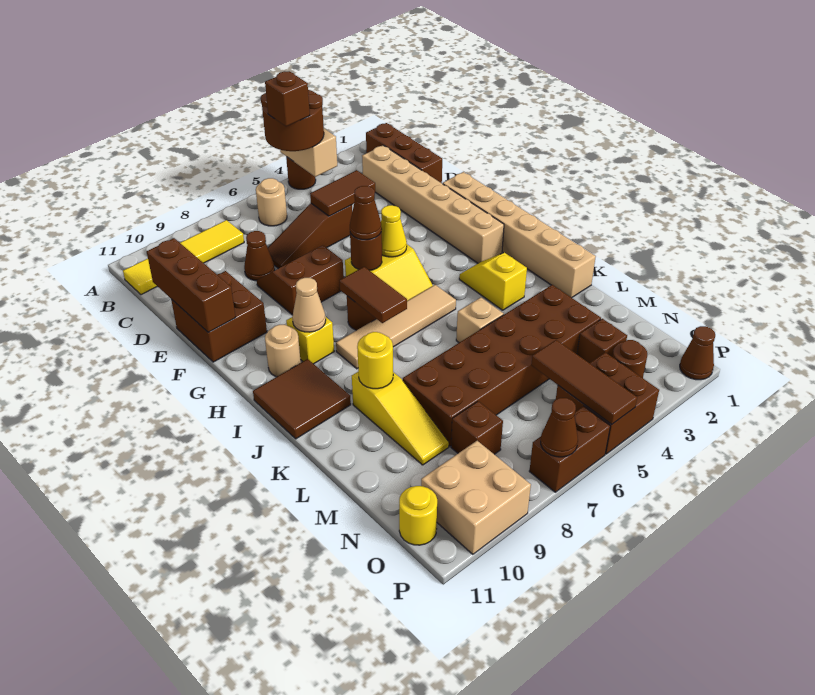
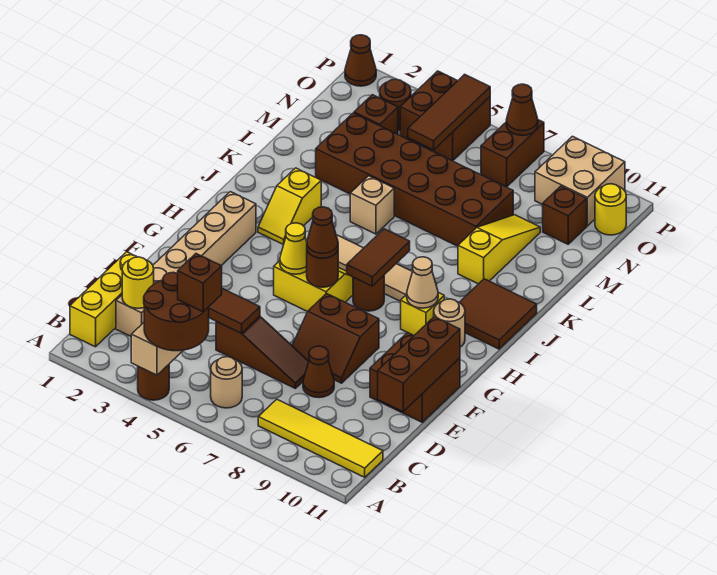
brown 1x3 brick [366,123,442,183] -> yellow 1x3 brick [70,252,137,347]
tan 1x6 brick [443,172,596,298] -> none
yellow 1x1 round brick [357,332,393,389] -> yellow 1x1 round brick moved to [122,257,154,308]
brown 1x1 brick [451,401,503,454] -> brown 1x1 brick moved to [543,186,587,244]
brown 1x2 brick [529,406,610,492] -> brown 1x2 brick turned to [481,120,544,187]

